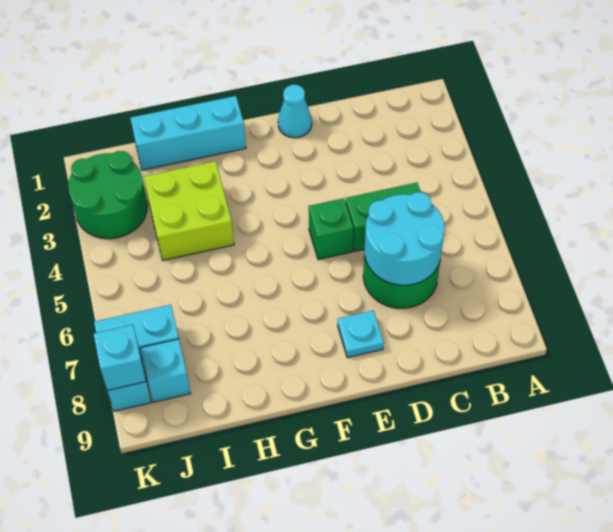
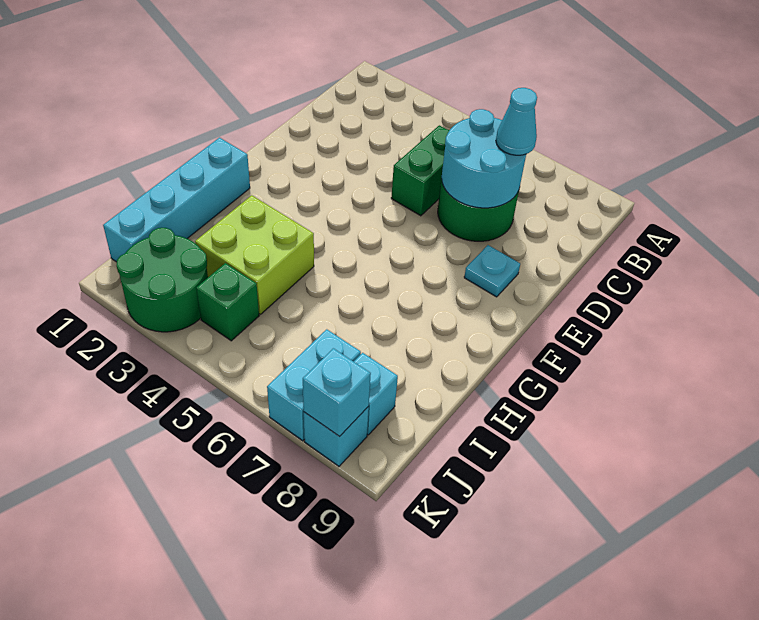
cyan 1x1 cone [278,85,312,138] -> cyan 1x1 cone moved to [496,88,537,155]
green 1x1 brick [309,198,353,260] -> green 1x1 brick moved to [196,263,259,341]
cyan 1x3 brick [130,96,246,170] -> cyan 1x4 brick [103,138,250,262]

